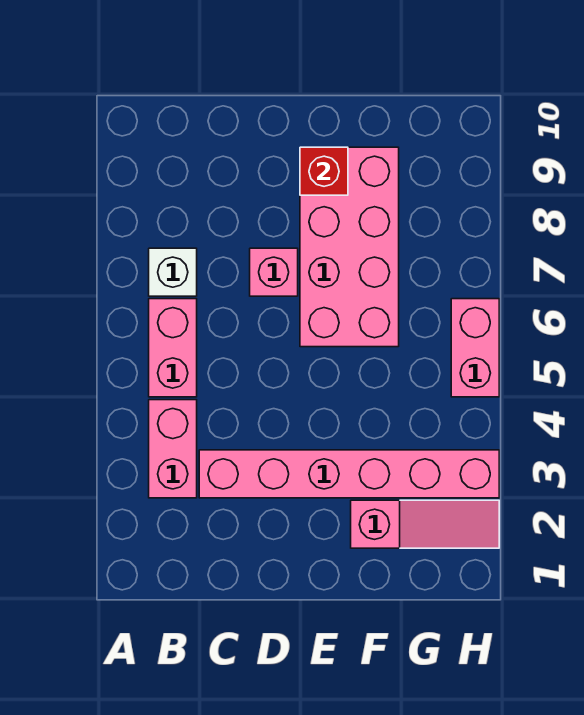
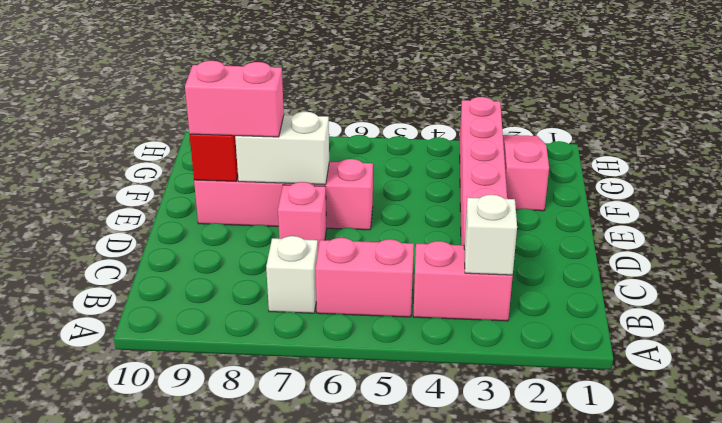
none -> white 1x1 brick [464,195,517,275]
pink 2x4 brick [300,147,399,347] -> pink 1x4 brick [194,159,373,230]
none -> white 1x2 brick [235,112,329,185]
pink 1x2 brick [451,299,499,397] -> pink 1x2 brick moved to [185,61,284,137]

